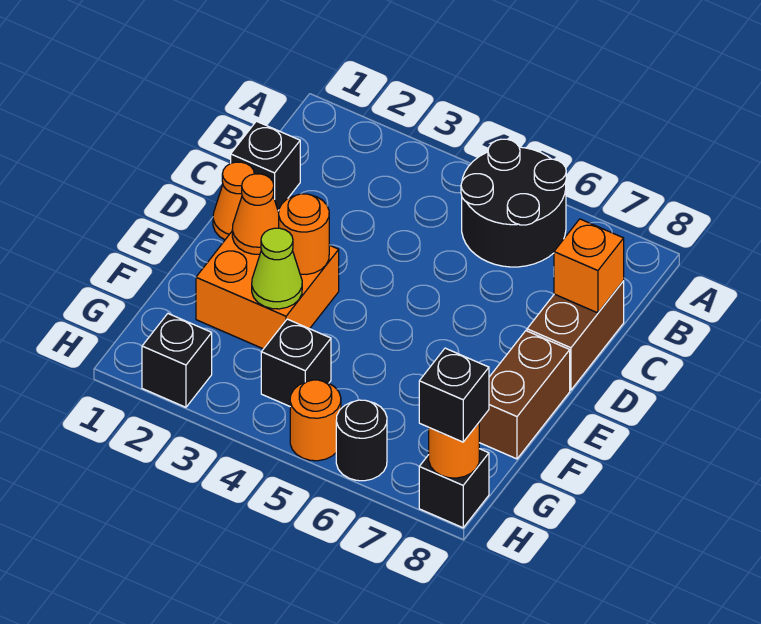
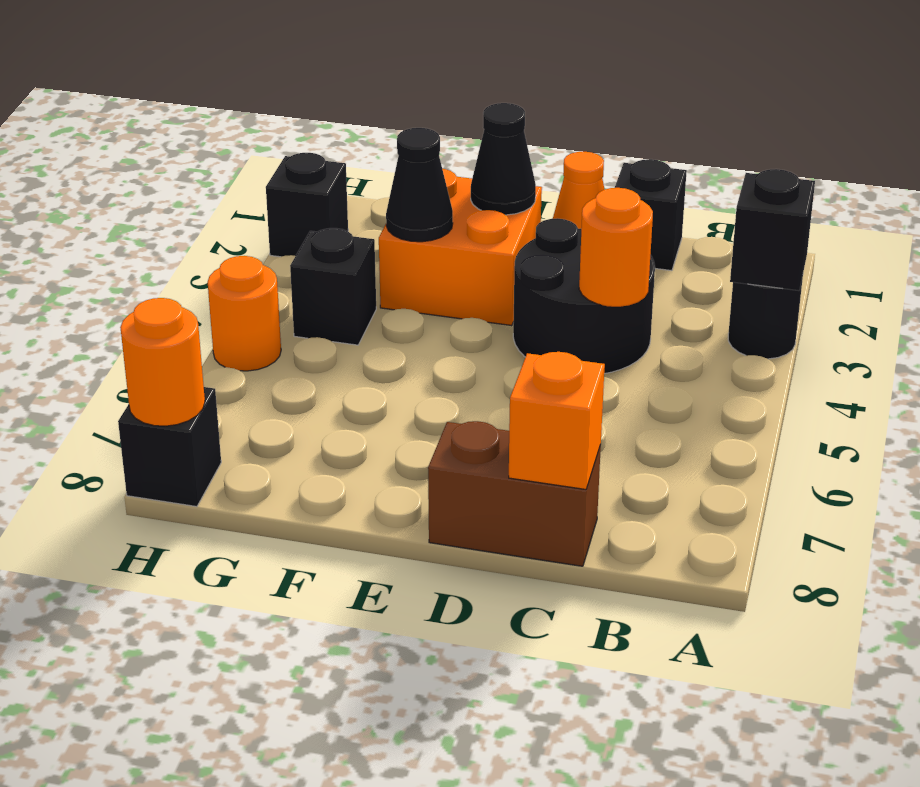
black 2x2 round brick [461,139,566,267] -> black 2x2 round brick moved to [513,218,655,374]
orange 1x1 cone [232,174,279,254] -> black 1x1 cone [471,103,536,215]
orange 1x1 round brick [279,194,329,274] -> orange 1x1 round brick moved to [579,188,653,307]
brown 1x2 brick [479,331,570,459] -> none
lime 1x1 cone [252,228,302,309] -> black 1x1 cone [386,128,453,242]
black 1x1 round brick [336,400,387,481] -> black 1x1 round brick moved to [728,276,803,359]
black 1x1 brick [419,348,489,442] -> black 1x1 brick moved to [730,169,815,291]

